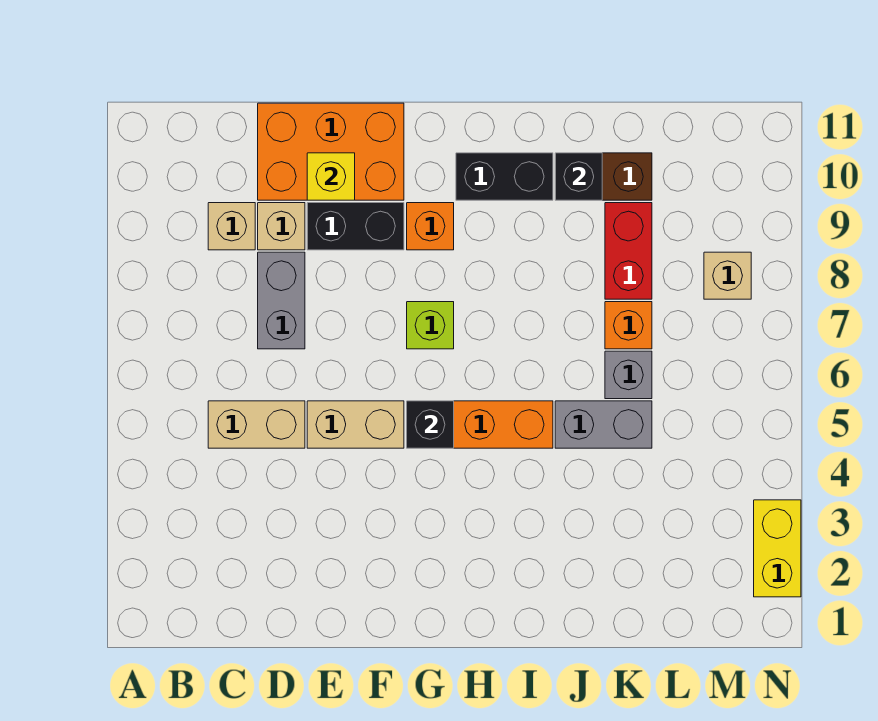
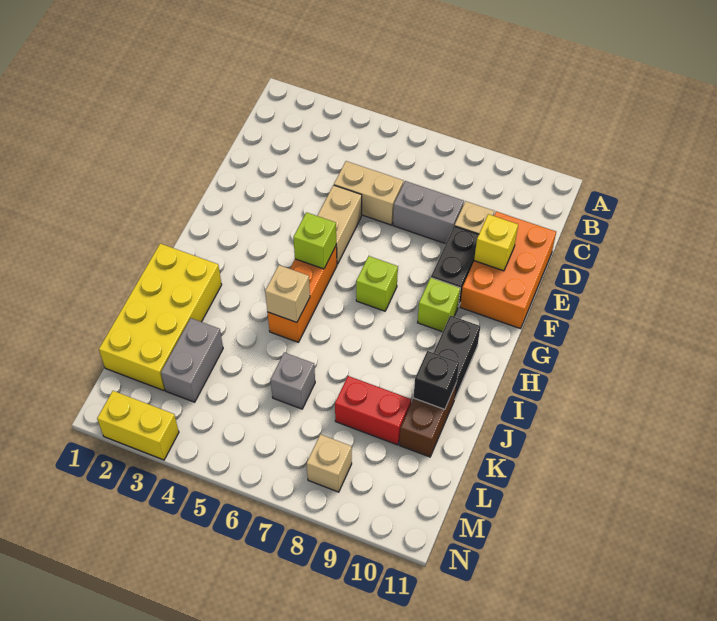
tan 1x2 brick [208,401,305,448] -> tan 1x2 brick turned to [334,161,404,225]
tan 1x1 brick [208,203,255,250] -> tan 1x1 brick moved to [265,265,310,322]
black 1x1 brick [407,401,454,448] -> lime 1x1 brick [293,212,336,269]
orange 1x1 brick [407,203,454,250] -> lime 1x1 brick [418,278,460,332]
none -> yellow 2x4 brick [99,244,222,391]
grey 1x2 brick [555,401,652,448] -> grey 1x2 brick moved to [161,318,223,402]
orange 1x1 brick [605,302,652,349] -> none

